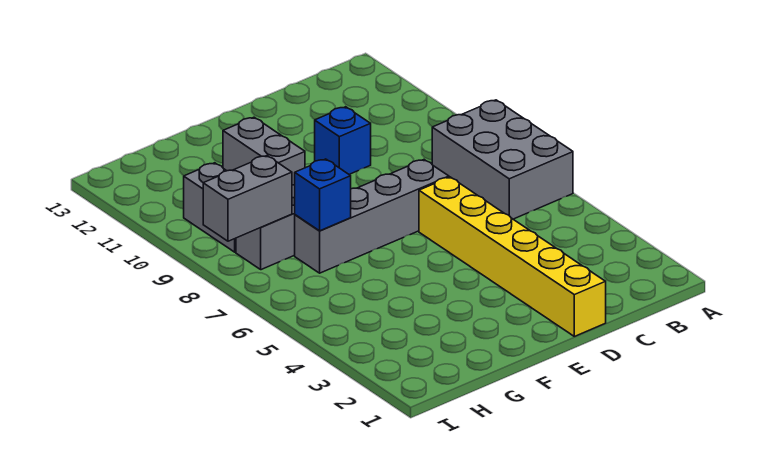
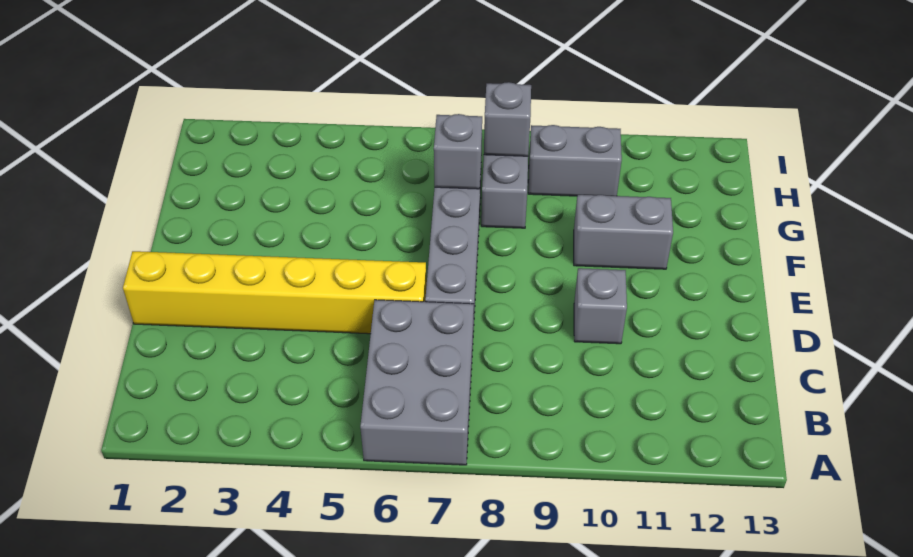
grey 2x3 brick [432,100,573,219] -> grey 2x3 brick turned to [360,300,474,465]
blue 1x1 brick [315,107,371,174] -> grey 1x1 brick [574,268,627,344]
blue 1x1 brick [295,159,351,231] -> grey 1x1 brick [434,114,482,189]
grey 1x2 brick [203,156,292,241] -> grey 1x1 brick [484,82,531,156]

